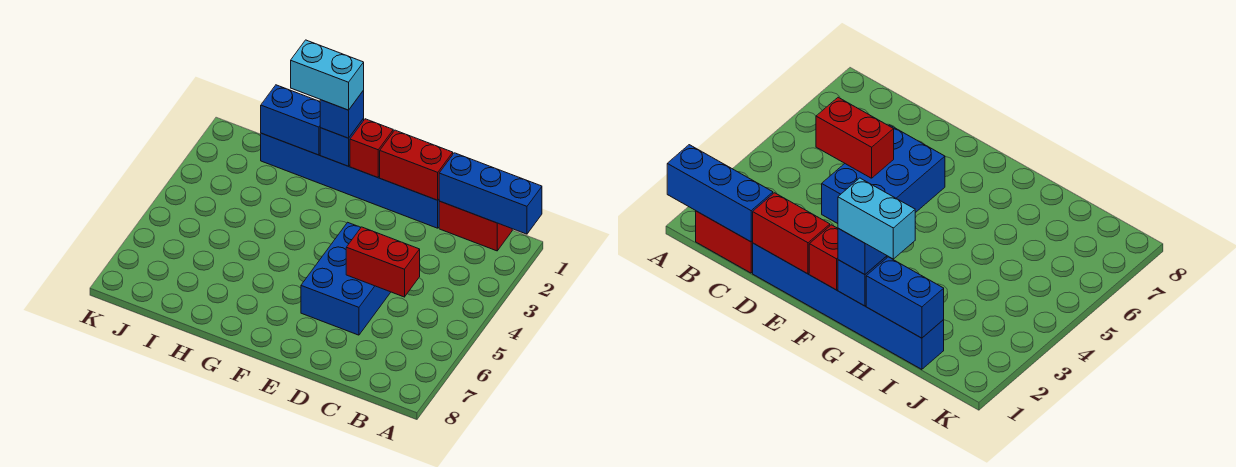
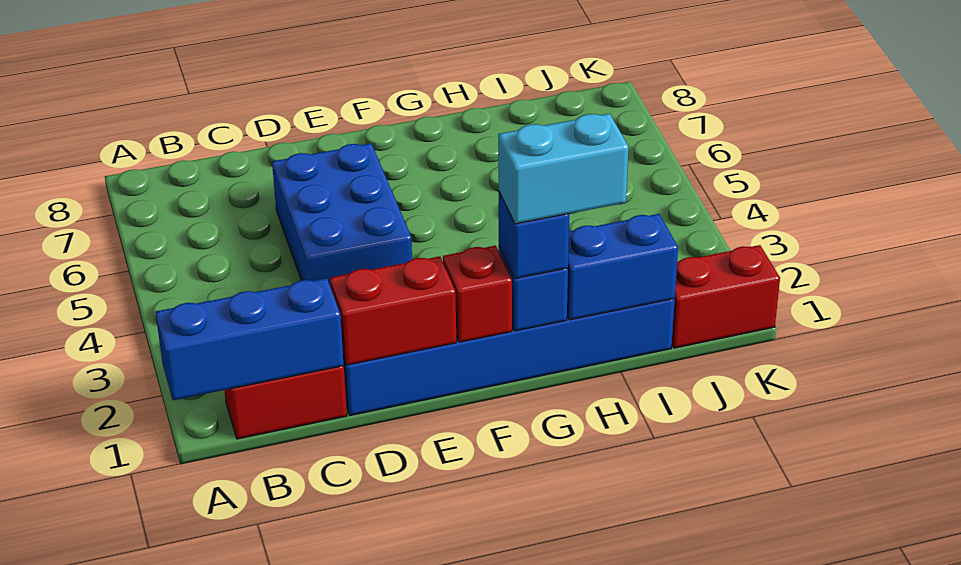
red 1x2 brick [346,227,420,297] -> red 1x2 brick moved to [672,245,780,348]

